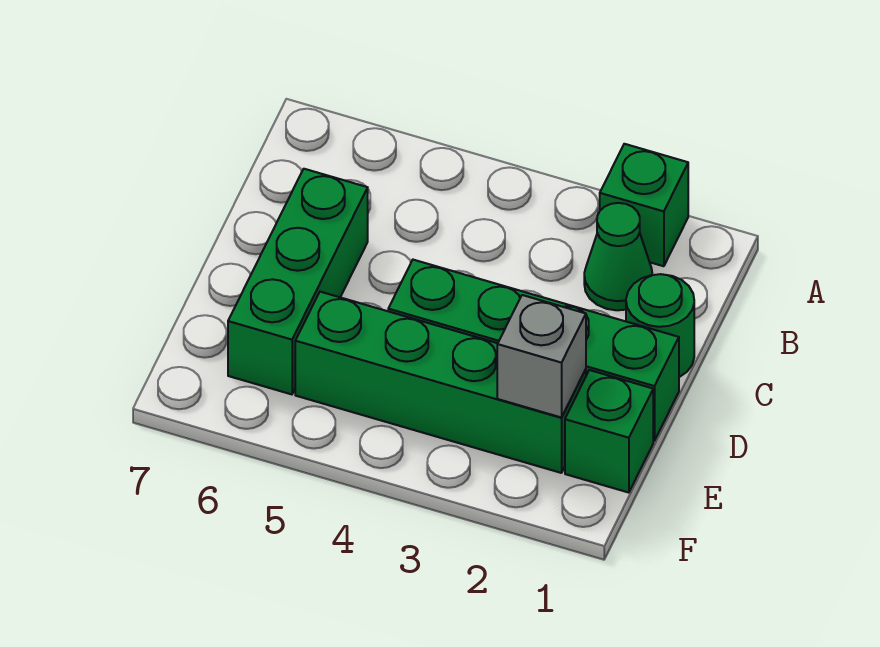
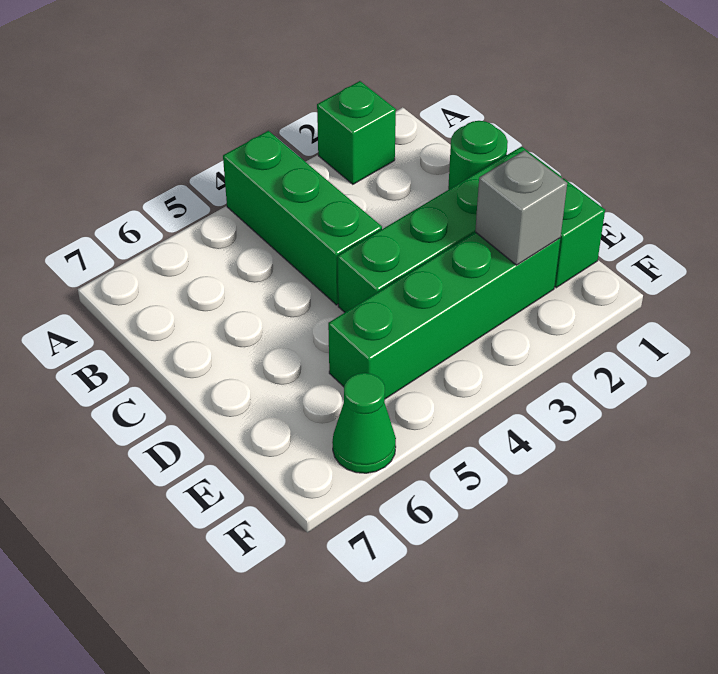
green 1x1 cone [584,203,652,310] -> green 1x1 cone moved to [332,373,396,473]
green 1x3 brick [228,169,368,394] -> green 1x3 brick moved to [223,131,382,305]

